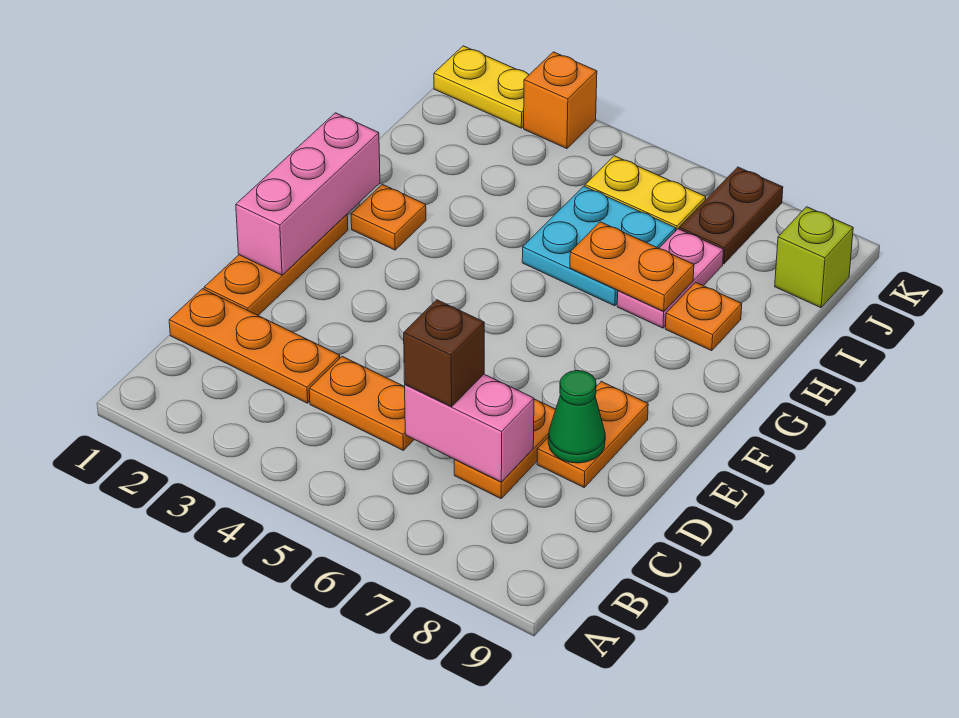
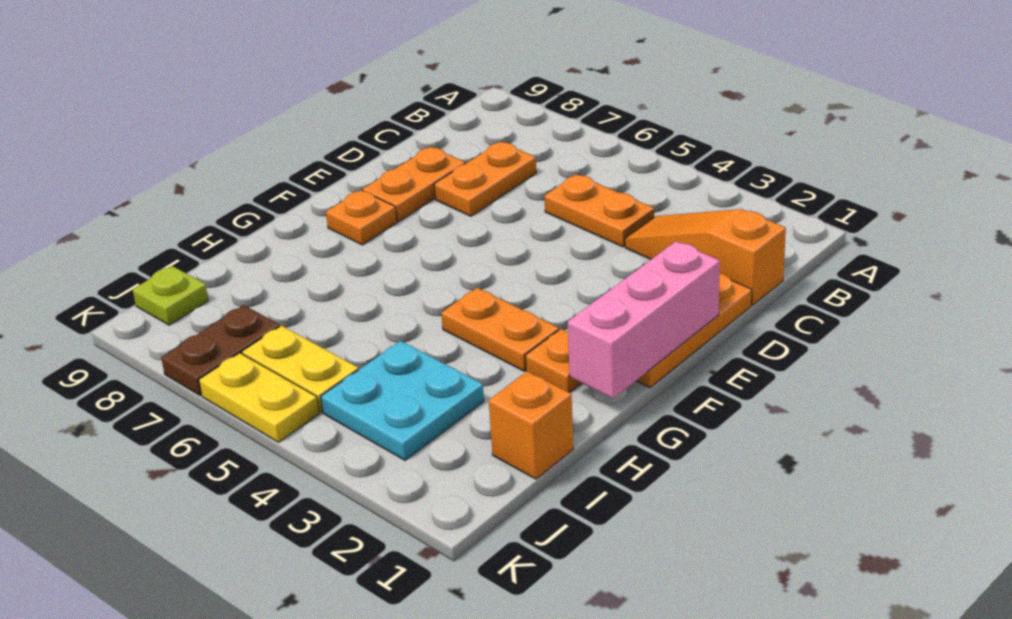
orange 1x3 plate [169,289,340,403] -> orange 1x3 slope [625,209,786,305]
pink 1x2 brick [405,374,534,482] -> none
brown 1x1 brick [404,300,484,407] -> none
green 1x1 cone [548,371,605,463] -> none
cyan 2x2 plate [522,186,676,306] -> cyan 2x2 plate moved to [321,341,484,460]
orange 1x2 plate [570,222,694,311] -> orange 1x2 plate moved to [441,288,559,371]
pink 1x2 plate [617,229,724,328] -> none
orange 1x1 plate [665,282,742,351] -> orange 1x1 plate moved to [326,190,397,245]
lime 1x1 brick [775,207,853,308] -> lime 1x1 plate [133,266,208,325]
yellow 1x2 plate [434,46,529,128] -> yellow 1x2 plate moved to [199,353,319,442]
orange 1x1 brick [524,52,597,149] -> orange 1x1 brick moved to [489,371,574,479]

